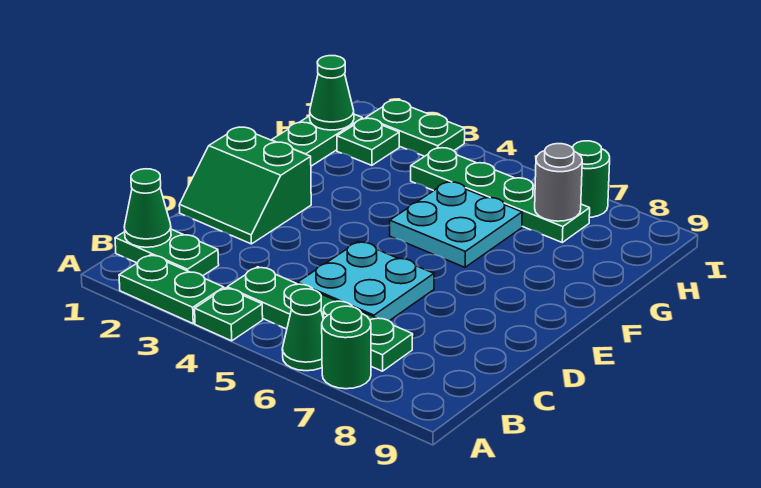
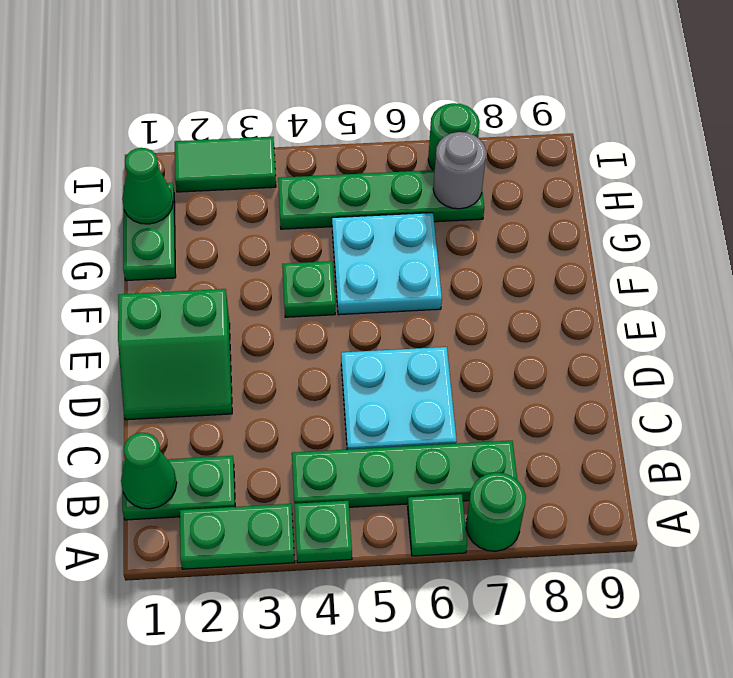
green 1x1 cone [282,289,323,371] -> green 1x1 tile [408,494,467,556]
green 1x1 plate [337,118,399,165] -> green 1x1 plate moved to [282,261,335,317]
green 1x2 plate [366,100,465,156] -> green 1x2 tile [175,137,276,192]

